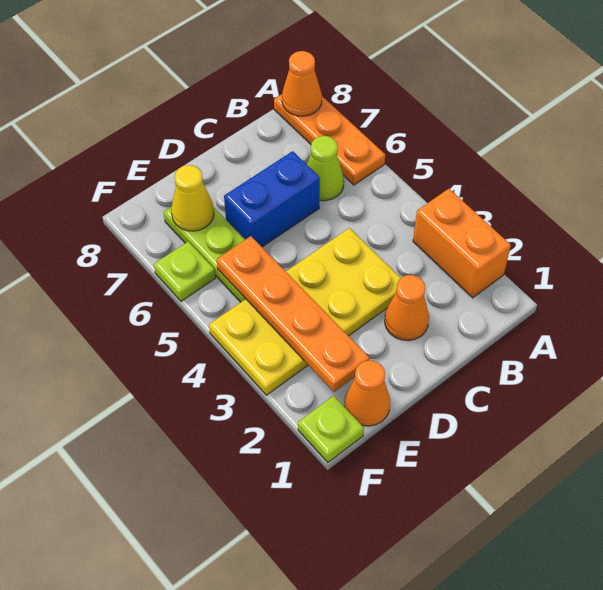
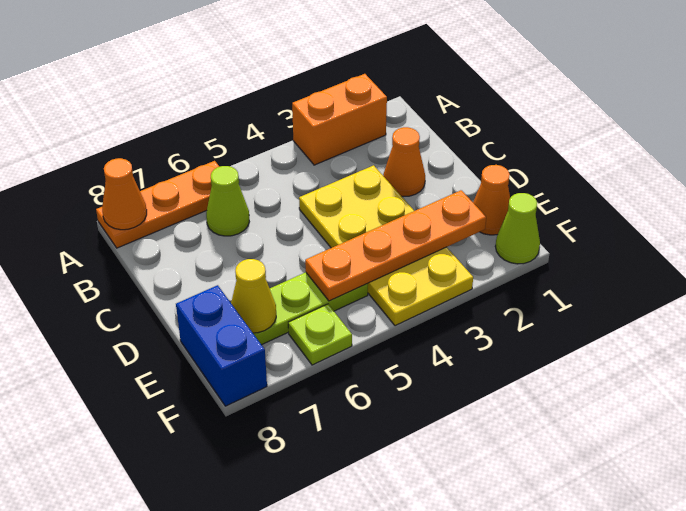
blue 1x2 brick [224,151,320,247] -> blue 1x2 brick moved to [176,285,267,406]
lime 1x1 plate [298,396,364,462] -> lime 1x1 cone [495,193,540,264]

